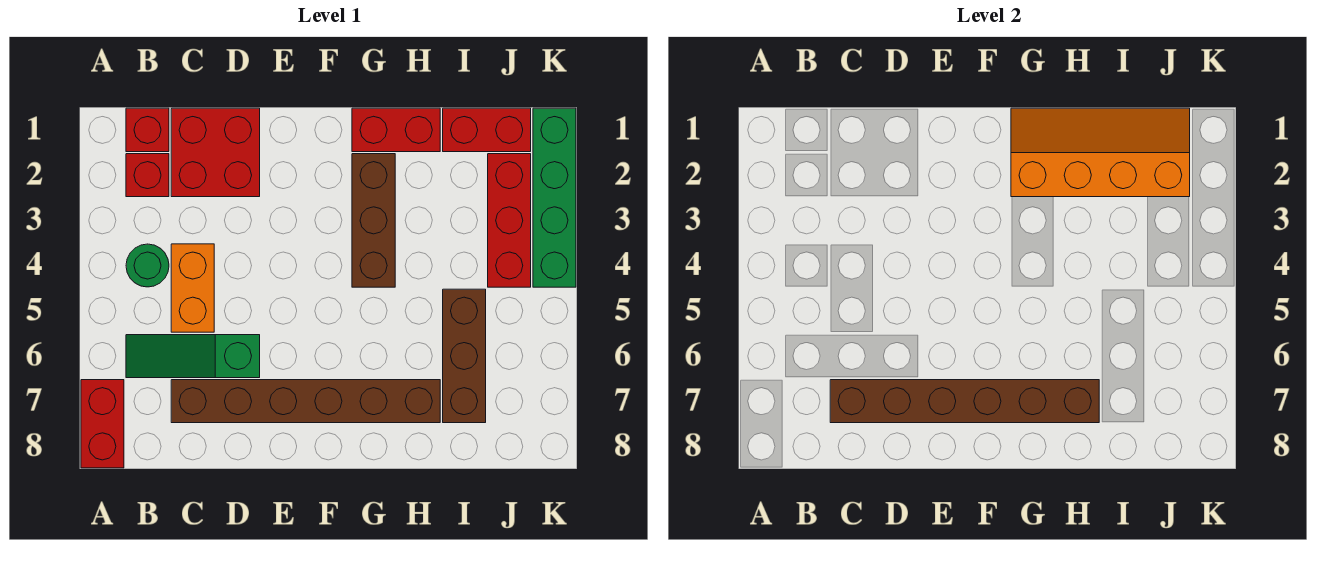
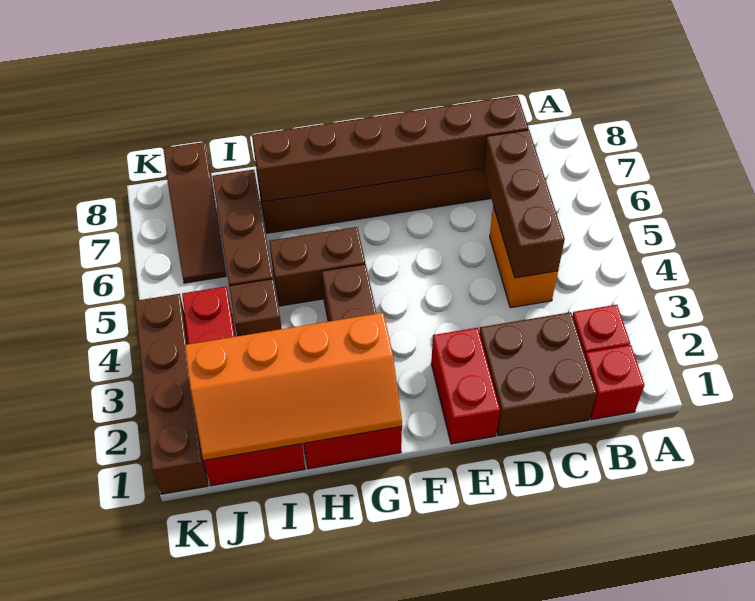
red 1x2 brick [81,380,124,468] -> red 1x2 brick moved to [431,328,500,444]
green 1x1 round brick [126,244,169,287] -> none
green 1x3 slope [126,335,260,378] -> none
red 2x2 brick [171,108,260,197] -> brown 2x2 brick [479,312,597,436]
none -> brown 1x3 brick [483,130,565,278]
none -> brown 1x2 brick [269,227,365,306]
none -> brown 1x1 brick [229,279,282,336]
none -> brown 1x3 slope [163,142,226,283]
green 1x4 brick [533,108,576,287] -> brown 1x4 brick [135,294,208,494]

